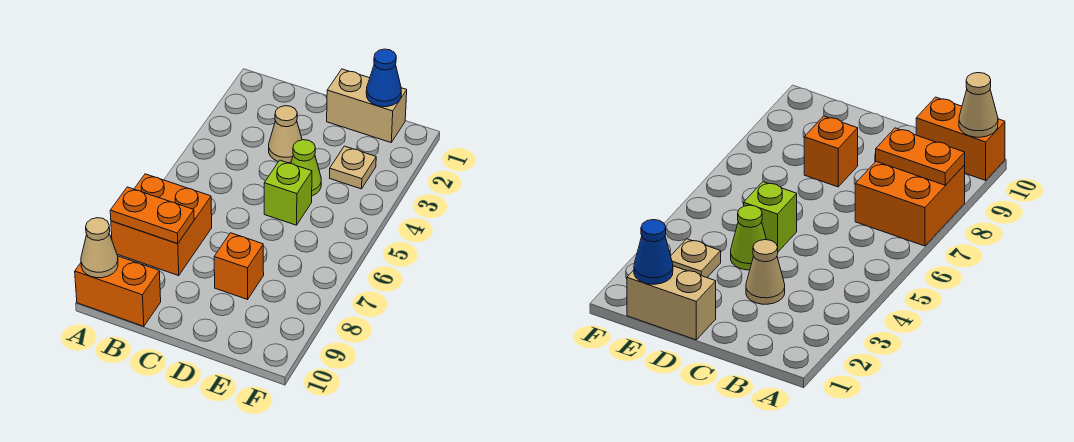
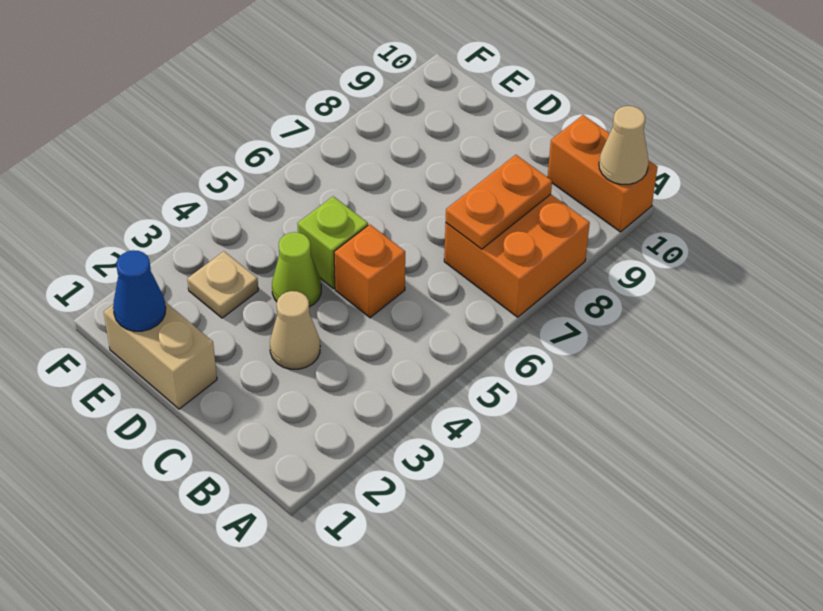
orange 1x2 plate [110,187,194,244] -> orange 1x2 plate turned to [446,155,552,249]
orange 1x1 brick [214,233,264,299] -> orange 1x1 brick moved to [334,224,405,318]

